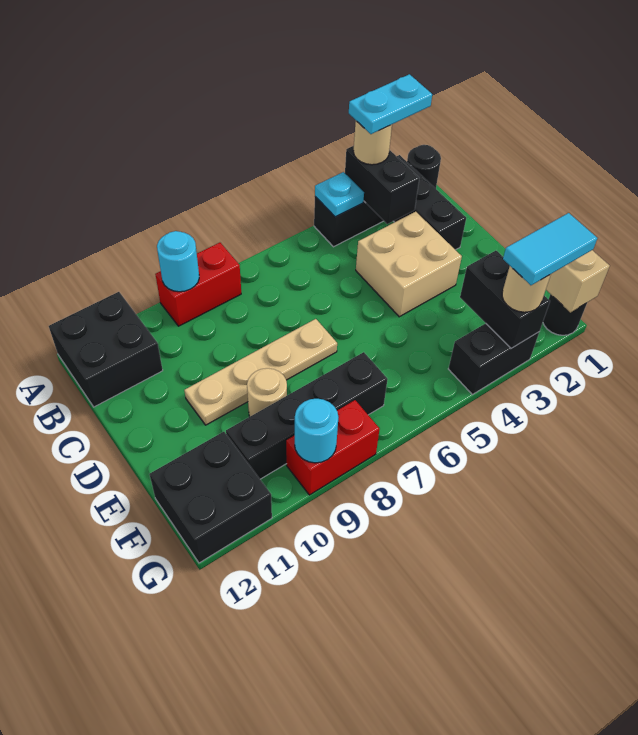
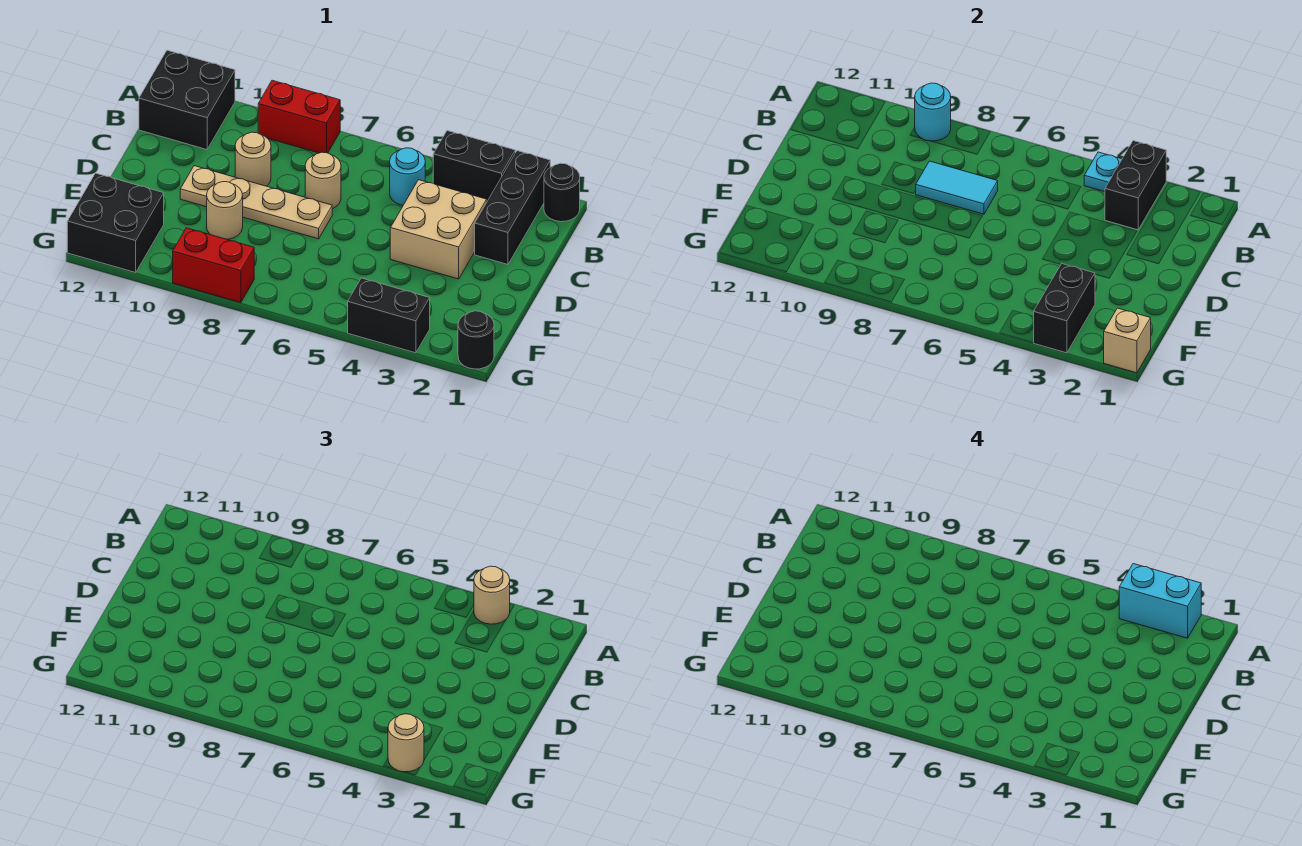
cyan 1x2 plate [349,74,432,134] -> cyan 1x2 brick [1119,564,1201,638]
none -> tan 1x1 round brick [305,152,341,209]
none -> tan 1x1 round brick [235,132,271,186]
black 1x4 brick [226,352,388,479] -> none
cyan 1x2 tile [503,213,597,285] -> cyan 1x2 tile moved to [916,161,998,214]
cyan 1x1 round brick [295,399,338,463] -> cyan 1x1 round brick moved to [390,148,425,205]

